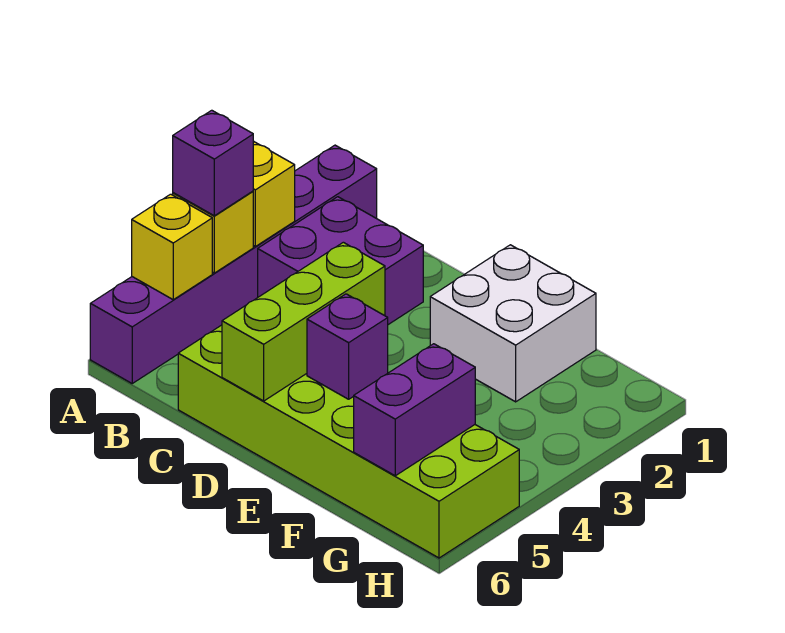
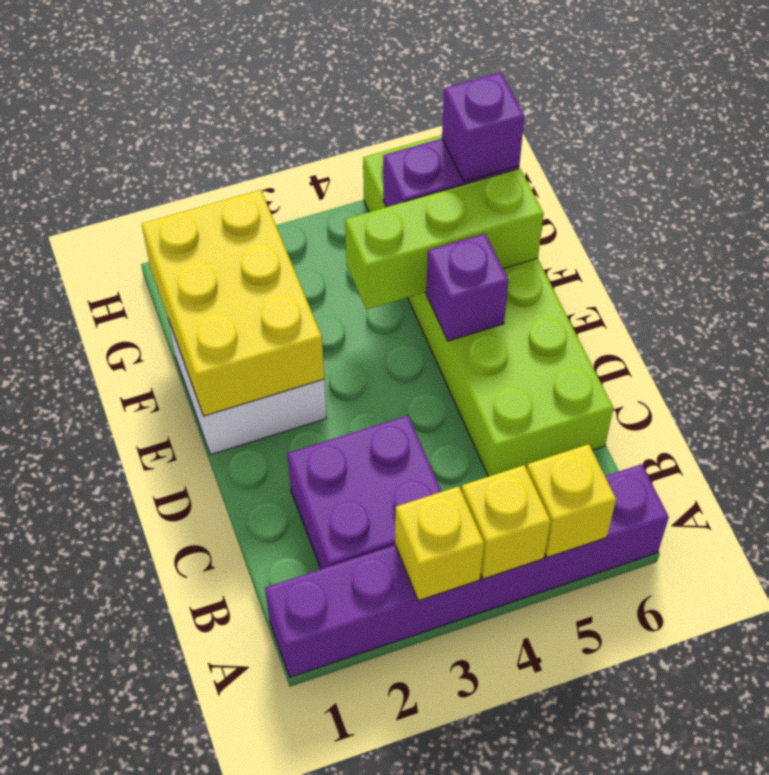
purple 1x1 brick [173,110,253,216] -> purple 1x1 brick moved to [442,72,525,182]
lime 1x3 brick [222,242,385,401] -> lime 1x3 brick moved to [345,169,544,310]
none -> yellow 2x3 brick [142,190,324,416]

